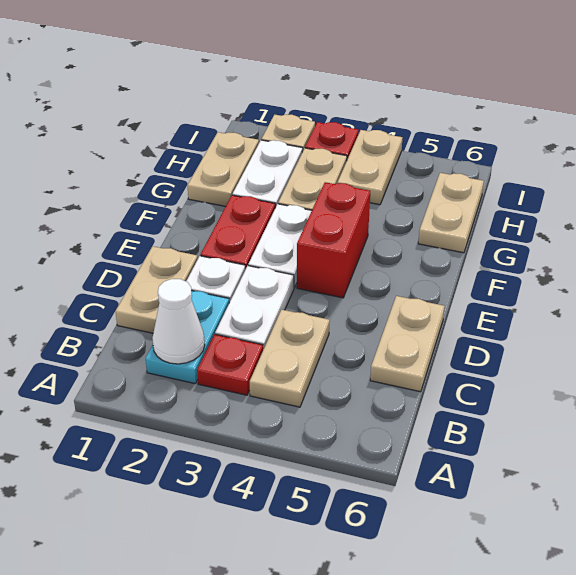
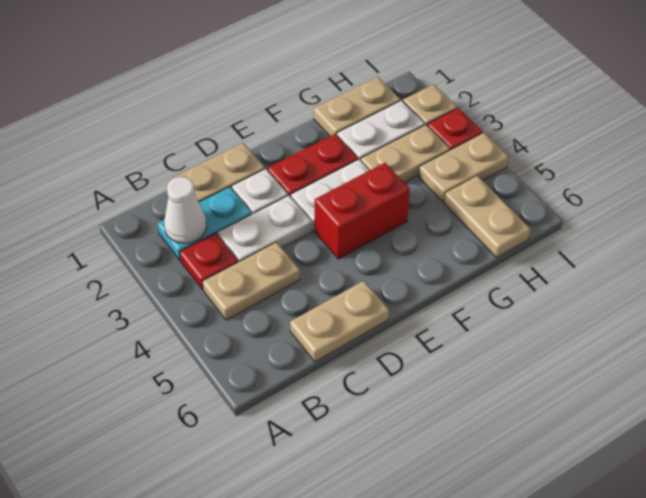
tan 1x2 plate [418,173,484,253] -> tan 1x2 plate turned to [444,176,531,258]

